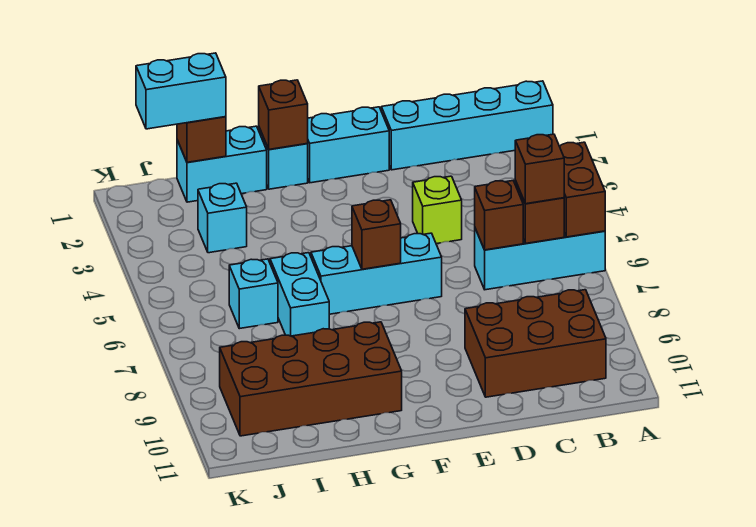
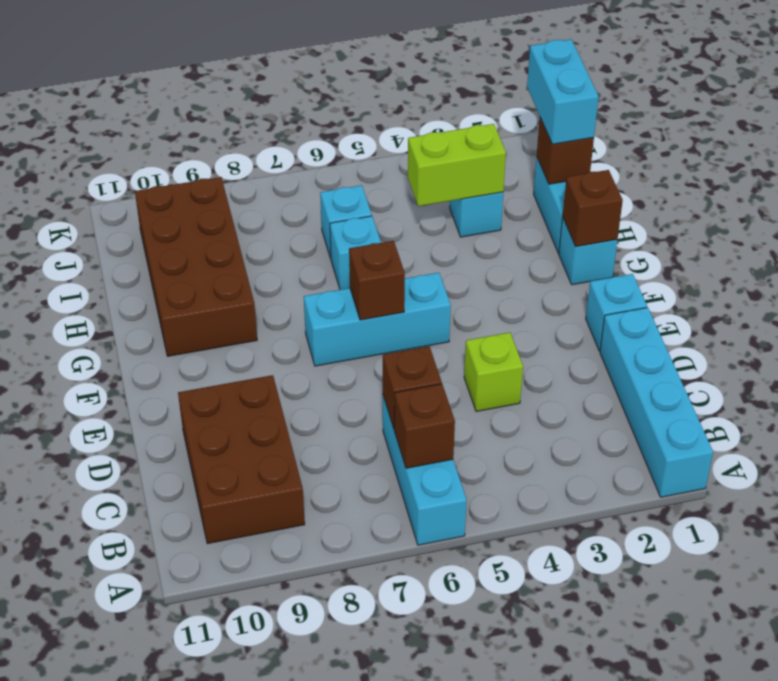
brown 1x2 brick [560,142,605,237] -> none
brown 1x1 brick [515,134,564,204] -> none
cyan 1x2 brick [307,107,389,183] -> cyan 1x1 brick [586,274,647,351]
cyan 1x3 brick [311,233,442,314] -> cyan 1x3 brick turned to [304,273,451,366]
cyan 1x2 brick [270,253,329,336] -> cyan 1x1 brick [330,216,381,290]
none -> lime 1x2 brick [408,124,506,206]

